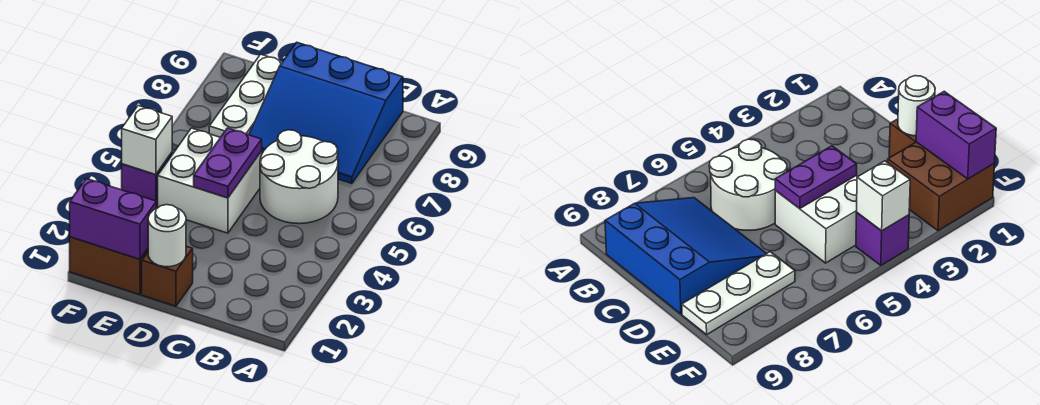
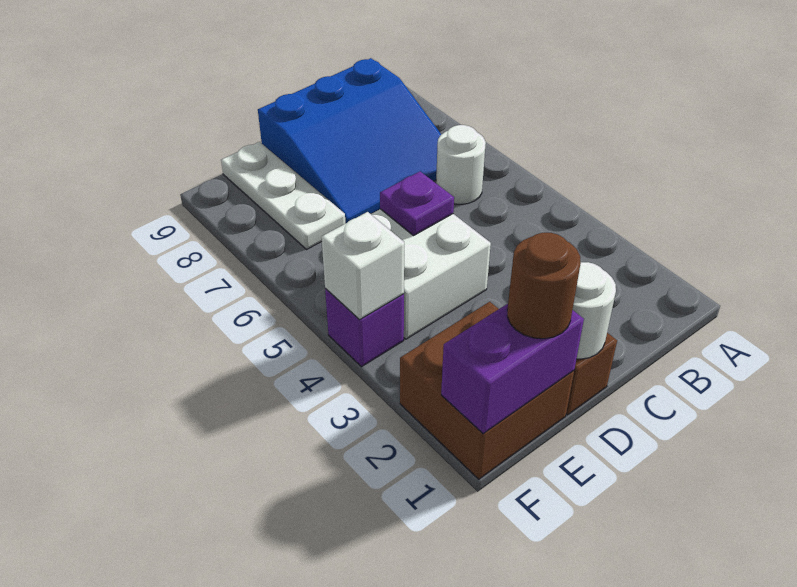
white 2x2 round brick [260,130,338,224] -> white 1x1 round brick [436,125,486,204]
purple 1x2 plate [194,128,262,198] -> purple 1x1 plate [380,172,454,236]
none -> brown 1x1 round brick [507,233,581,339]

